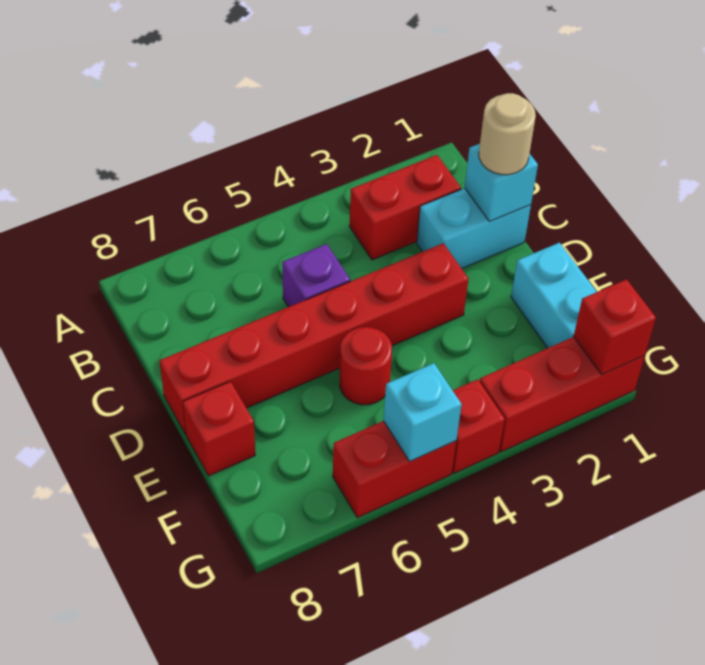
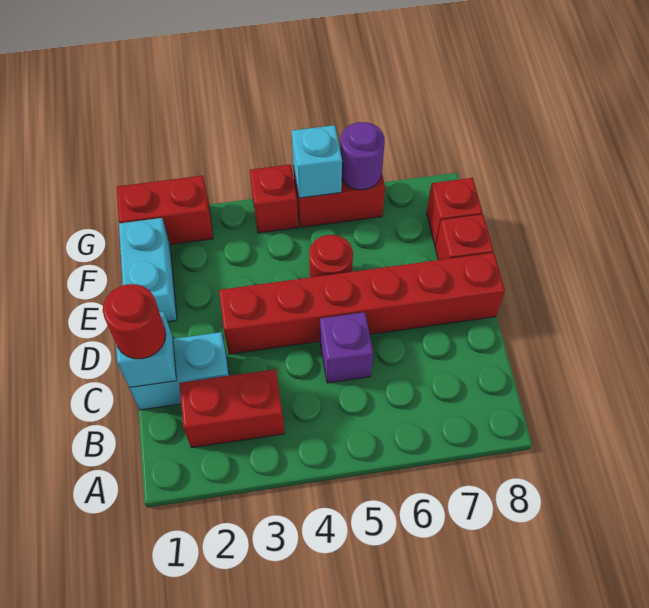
tan 1x1 round brick [479,93,536,175] -> red 1x1 round brick [103,284,166,359]
red 1x3 brick [480,337,645,452] -> red 1x2 brick [117,176,213,245]
red 1x1 brick [574,279,656,374] -> red 1x1 brick moved to [426,178,483,246]
none -> purple 1x1 round brick [340,122,385,190]

